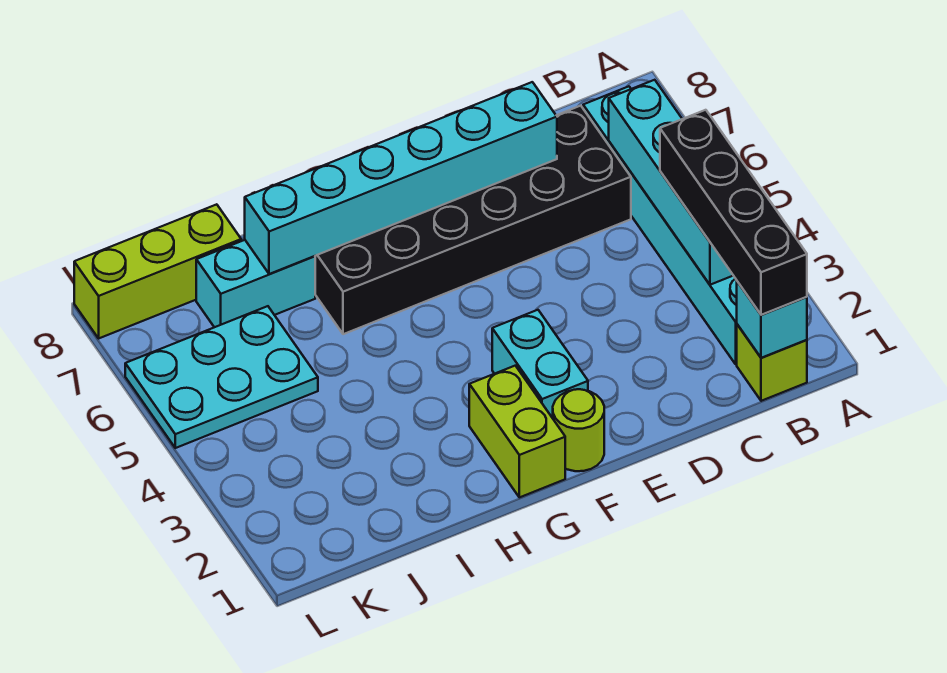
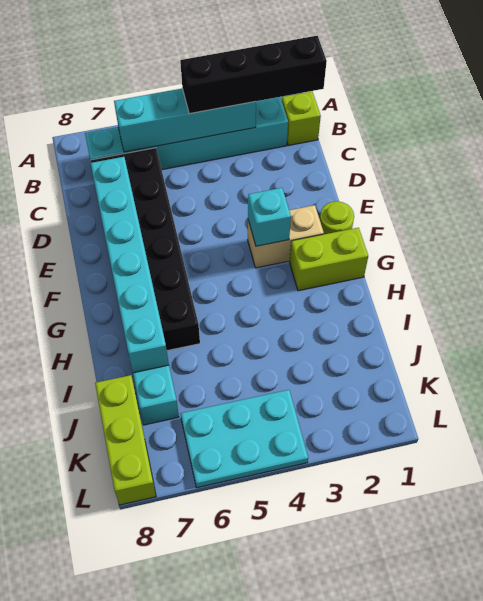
cyan 1x1 brick [737,281,807,358] -> cyan 1x1 brick moved to [248,188,291,246]
cyan 1x2 brick [492,310,588,418] -> tan 1x2 brick [248,205,324,268]
cyan 2x3 plate [125,306,318,448] -> cyan 2x3 plate turned to [180,390,308,488]

